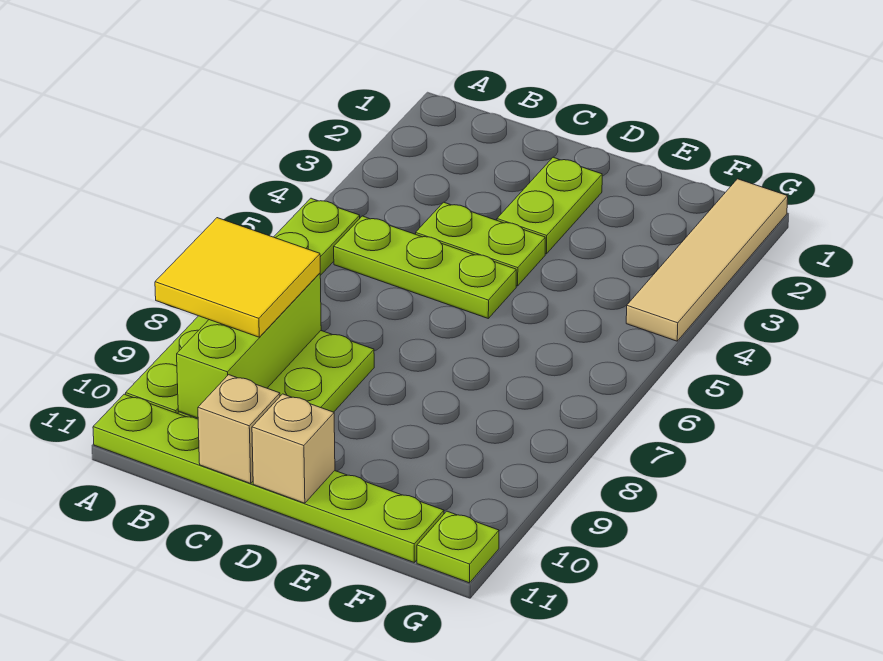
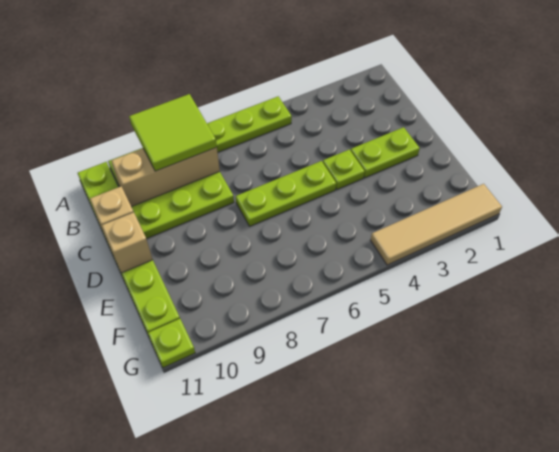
yellow 2x2 tile [155,218,320,337] -> lime 2x2 tile [129,94,217,171]
lime 1x3 plate [334,216,516,318] -> lime 1x3 plate turned to [236,161,336,226]
lime 1x3 brick [177,273,321,418] -> tan 1x3 brick [112,147,220,207]
lime 1x2 plate [416,202,545,286] -> lime 1x1 plate [323,149,365,190]

